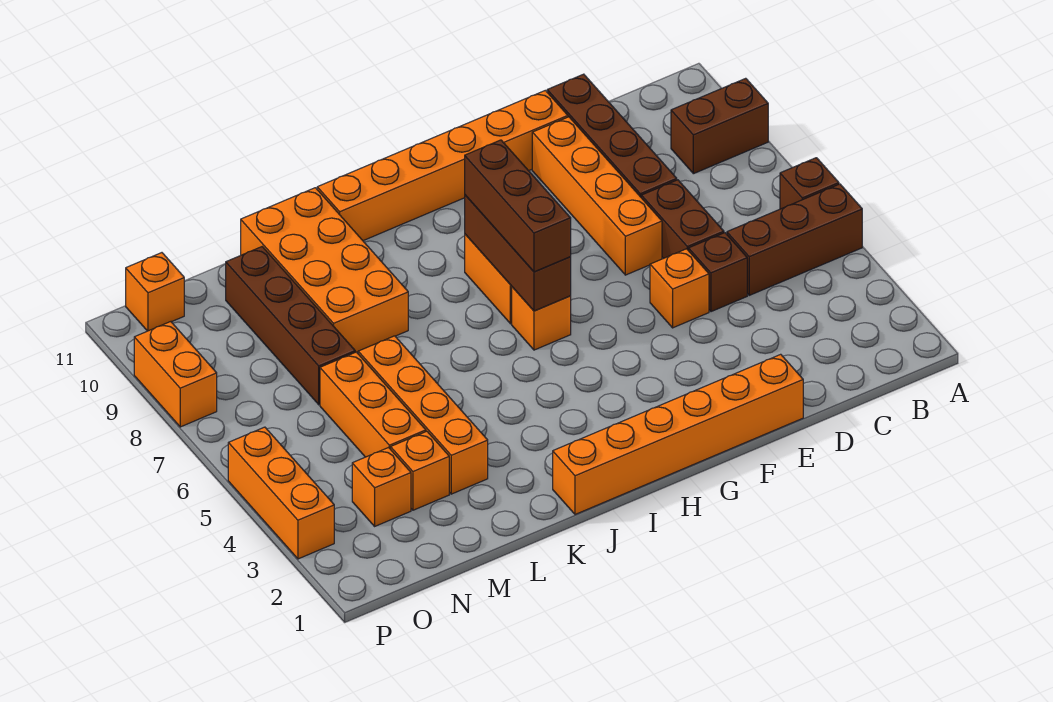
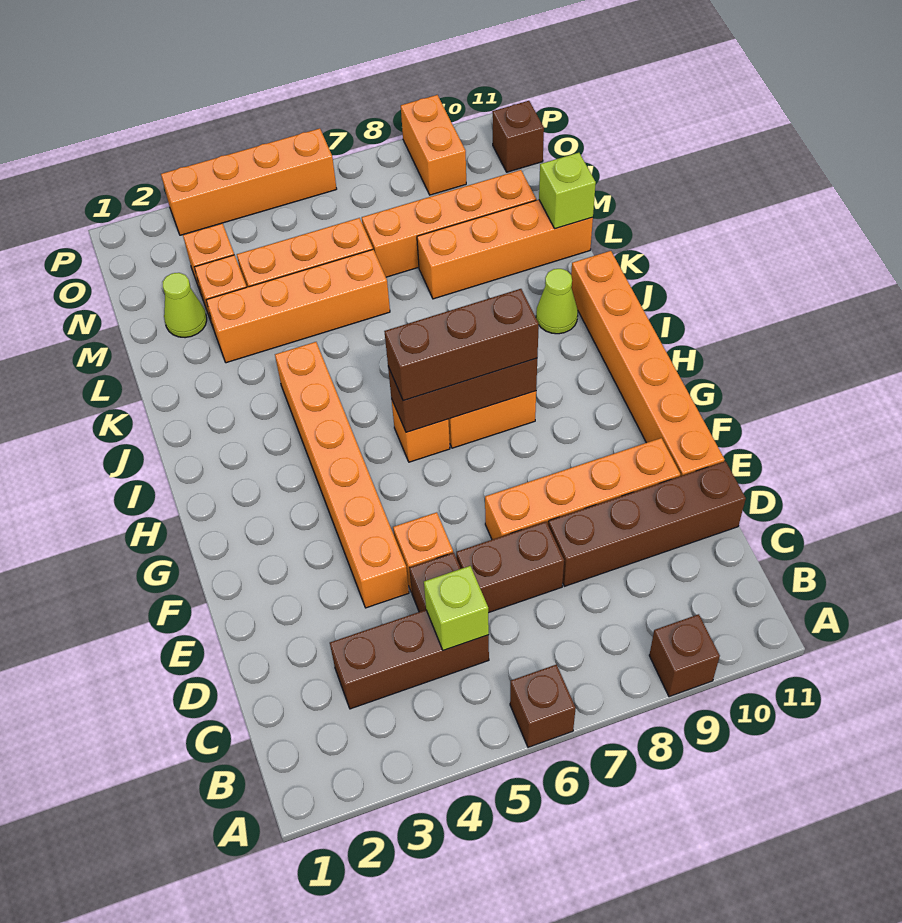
brown 1x3 brick [727,184,862,295] -> brown 1x3 brick turned to [330,610,489,709]
brown 1x2 brick [671,78,768,174] -> brown 1x1 brick [649,614,720,697]
none -> lime 1x1 brick [424,566,489,650]
orange 1x6 brick [553,354,803,514] -> orange 1x6 brick moved to [275,342,409,608]
none -> lime 1x1 cone [536,269,578,334]
orange 2x4 brick [241,188,408,352] -> orange 1x4 brick [417,200,593,299]
none -> lime 1x1 brick [539,153,596,229]
none -> lime 1x1 cone [163,273,207,338]
brown 1x4 brick [226,247,355,405] -> orange 1x4 brick [362,170,536,277]
orange 1x1 brick [126,253,184,331] -> brown 1x1 brick [492,101,544,172]
orange 1x3 brick [228,427,334,559] -> orange 1x4 brick [161,128,337,235]
orange 1x2 brick [134,322,217,427] -> orange 1x2 brick turned to [401,95,466,195]

